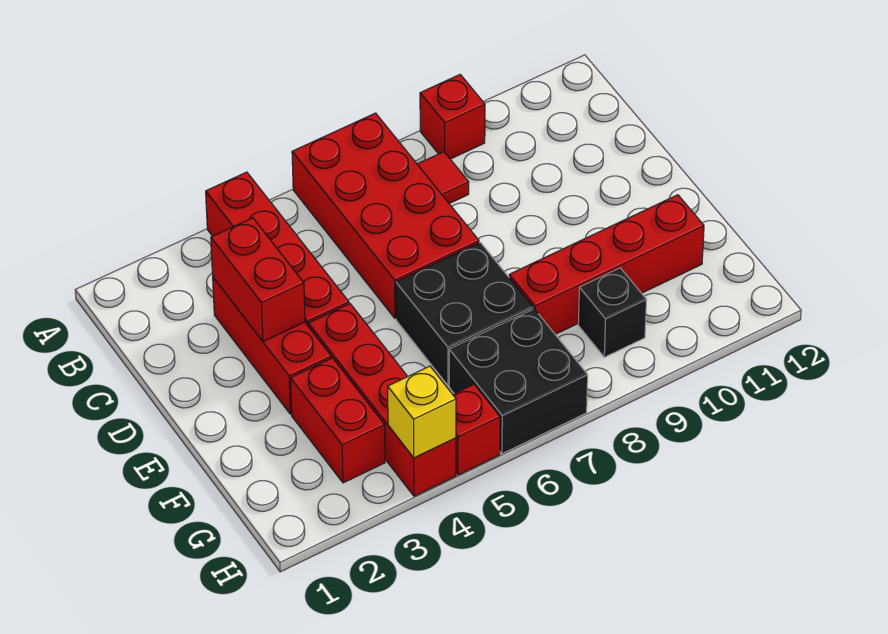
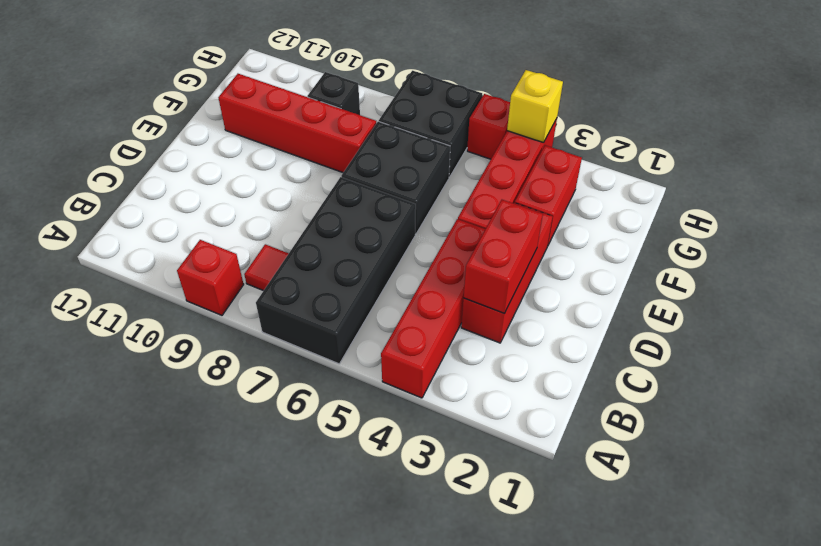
red 2x4 brick [292,113,479,319] -> black 2x4 brick [256,177,416,364]

